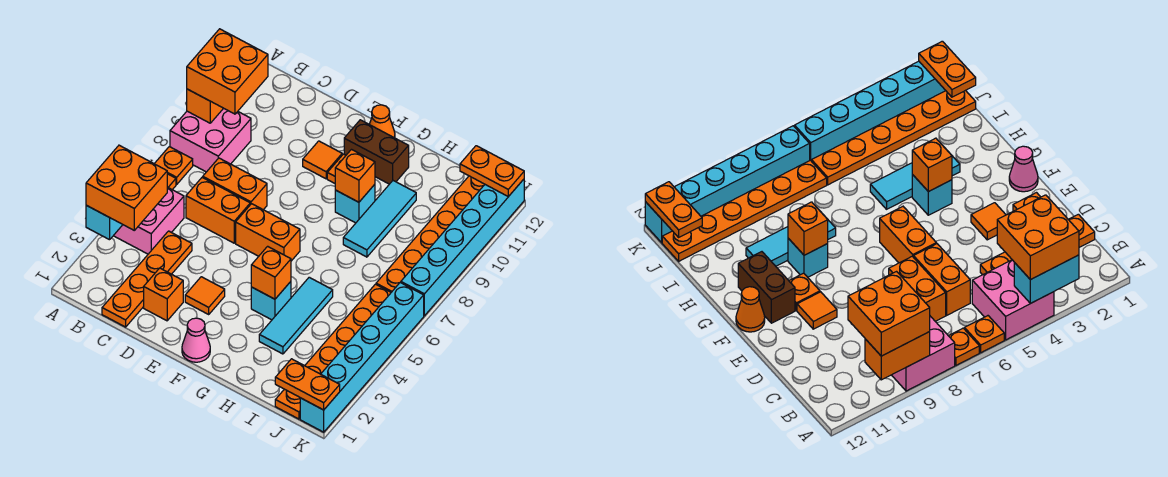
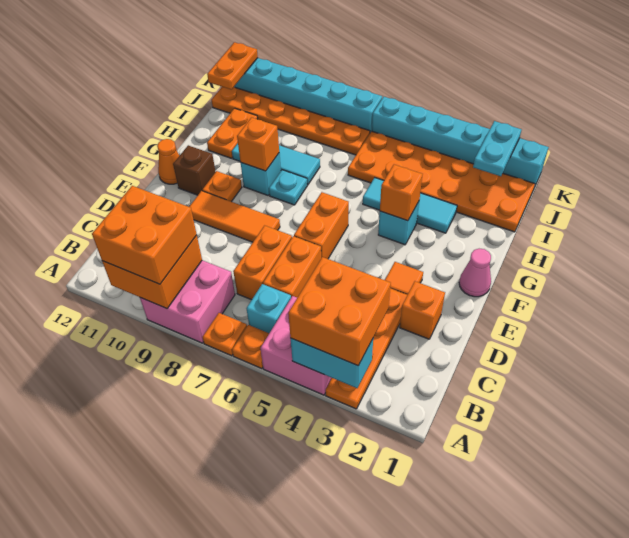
orange 1x2 brick [187,89,223,123] -> orange 2x2 brick [102,235,202,309]
none -> cyan 1x1 brick [247,284,291,333]
orange 1x4 plate [102,231,192,327] -> orange 1x4 plate turned to [326,288,407,409]
orange 1x1 tile [303,141,342,179] -> orange 1x3 tile [189,191,280,242]
brown 1x2 brick [344,120,409,184] -> brown 1x1 brick [173,145,215,195]
none -> cyan 1x1 plate [269,170,307,205]
orange 1x6 plate [275,284,391,419] -> orange 2x6 plate [348,131,535,232]
orange 1x2 plate [275,359,340,410] -> orange 1x2 plate moved to [207,108,258,158]
none -> cyan 1x2 plate [473,121,522,176]

